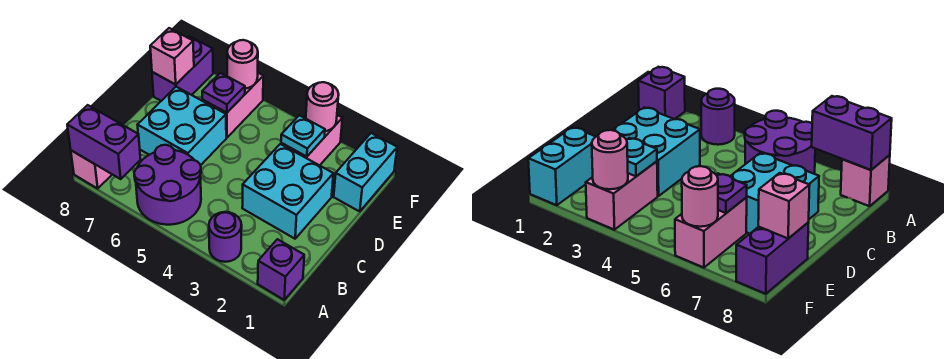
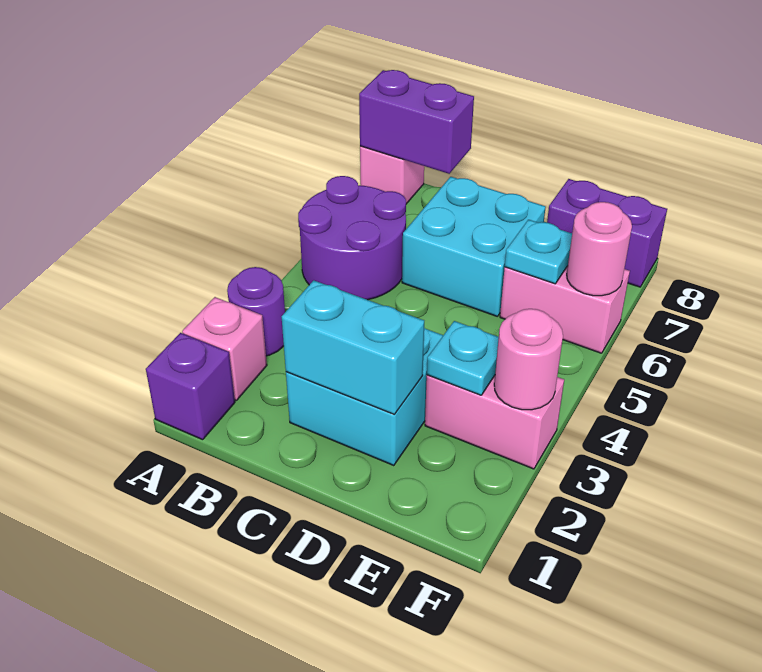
purple 1x2 brick [67,105,141,179] -> purple 1x2 brick turned to [359,70,474,174]
cyan 1x2 brick [334,133,397,211] -> cyan 1x2 brick moved to [282,280,424,414]
purple 1x1 plate [202,73,245,113] -> cyan 1x1 plate [505,220,572,284]
pink 1x1 brick [150,28,194,85] -> pink 1x1 brick moved to [182,297,267,400]

